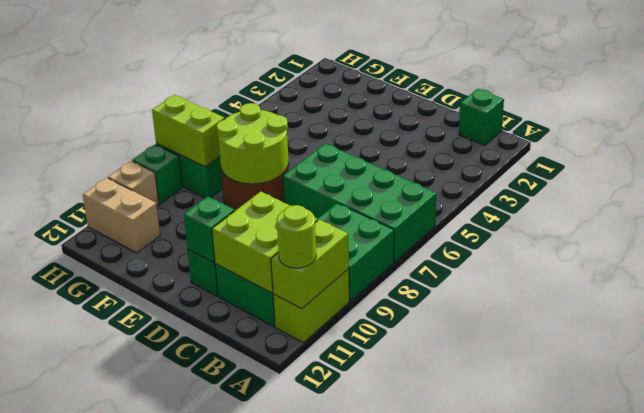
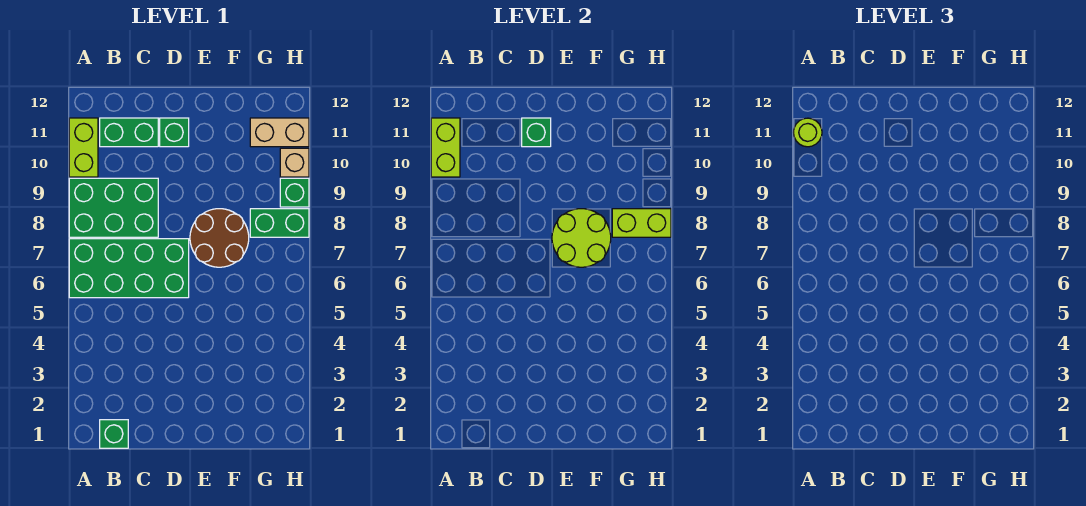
green 2x2 brick [318,203,394,301] -> green 2x3 brick [69,178,158,237]
lime 2x2 brick [212,191,318,293] -> none

